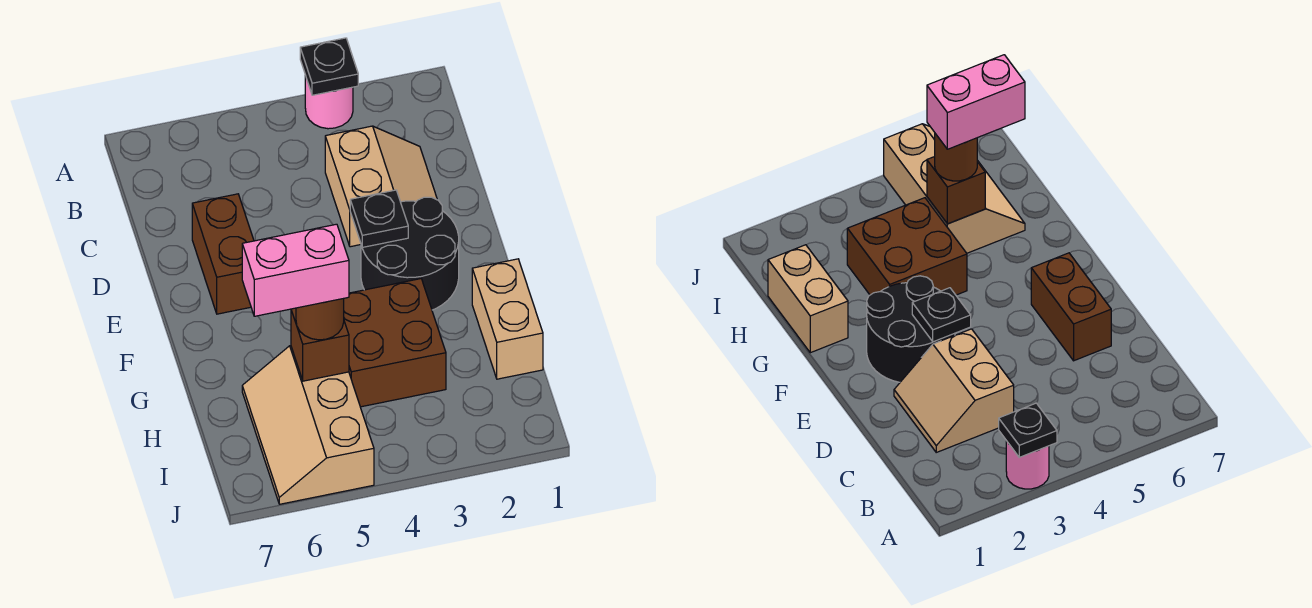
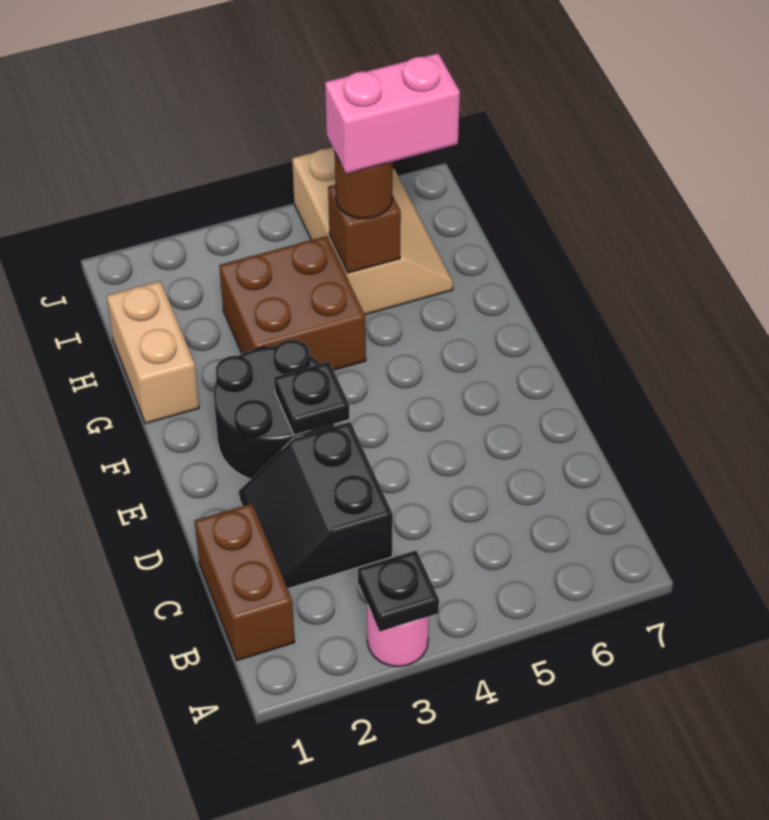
tan 2x2 slope [325,126,437,247] -> black 2x2 slope [239,422,393,589]
brown 1x2 brick [192,194,254,314] -> brown 1x2 brick moved to [194,503,295,660]

